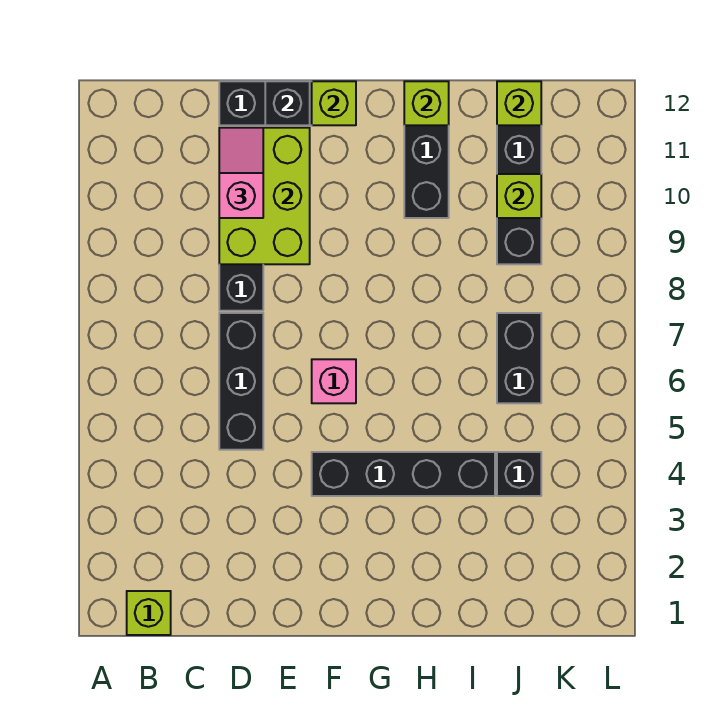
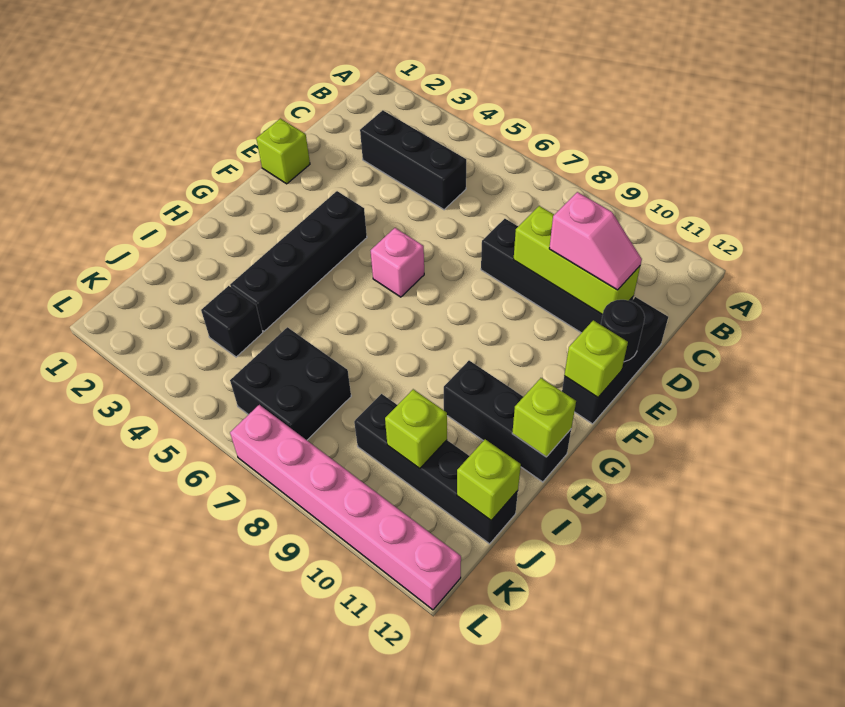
lime 1x1 brick [127,591,171,635] -> lime 1x1 brick moved to [256,119,310,184]
black 1x3 brick [219,313,263,450] -> black 1x3 brick moved to [360,110,466,210]
lime 2x3 brick [219,128,310,264] -> lime 1x3 brick [513,206,640,315]
black 1x1 brick [265,81,310,125] -> black 1x1 round brick [601,300,645,362]
black 1x2 brick [497,313,541,403] -> black 2x2 brick [230,327,351,440]
none -> pink 1x6 brick [230,405,461,610]

